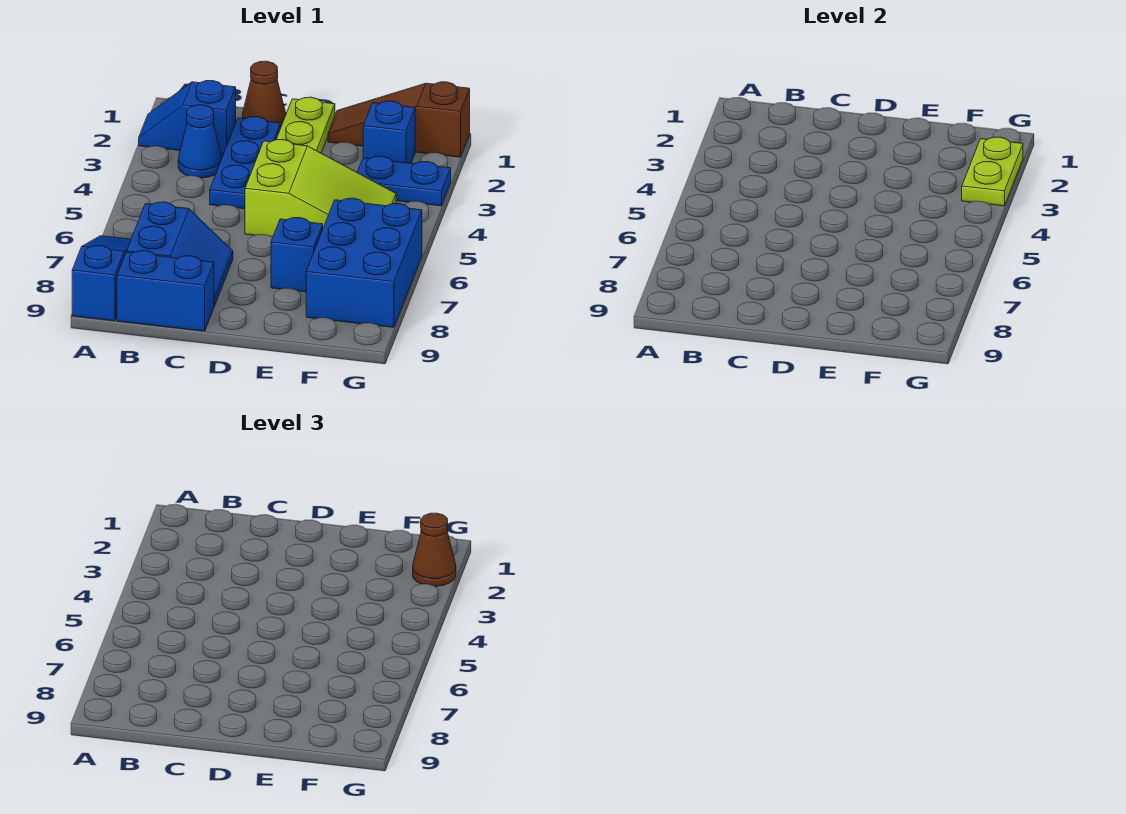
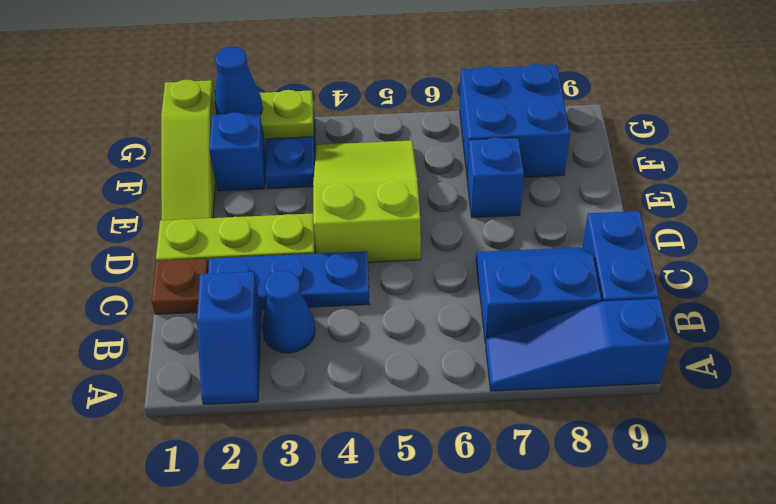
brown 1x1 cone [242,61,286,128] -> brown 1x1 plate [152,259,209,314]
brown 1x3 slope [328,82,470,157] -> lime 1x3 slope [161,80,216,220]
blue 2x3 brick [306,198,422,327] -> blue 2x2 brick [460,64,570,179]
brown 1x1 cone [413,513,456,586] -> blue 1x1 cone [214,47,263,115]

